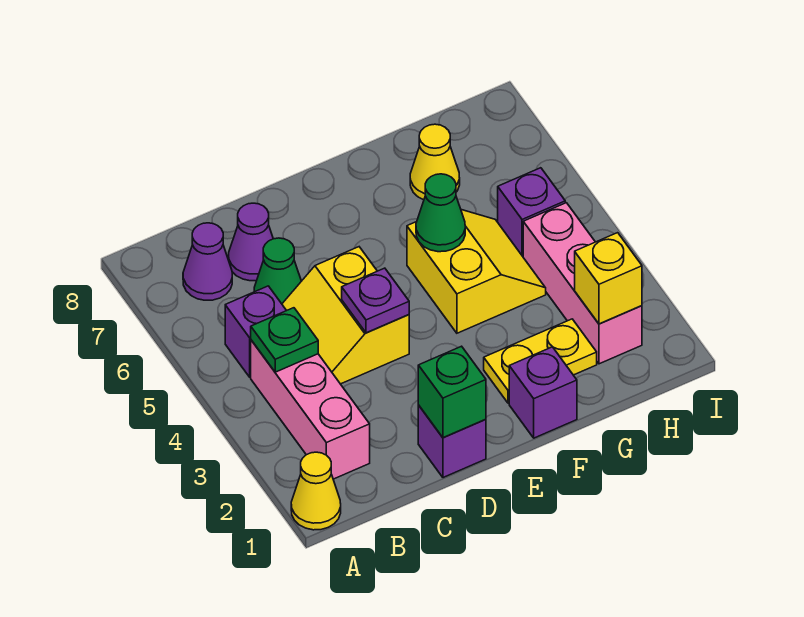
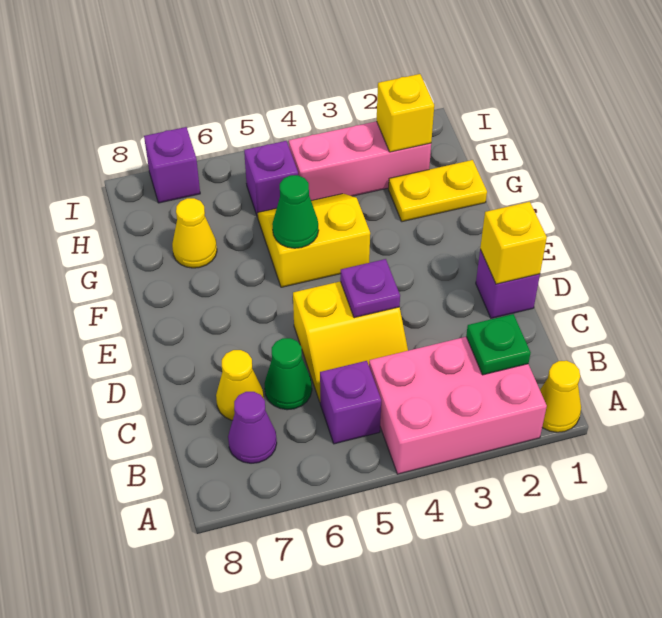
pink 1x3 brick [251,340,370,479] -> pink 2x3 brick [369,337,547,474]
green 1x1 plate [251,308,318,372] -> green 1x1 plate moved to [466,314,531,375]
purple 1x1 cone [229,203,273,281] -> yellow 1x1 cone [216,350,264,420]
green 1x1 brick [418,346,486,438] -> yellow 1x1 brick [480,202,547,284]
purple 1x1 brick [509,347,577,438] -> purple 1x1 brick moved to [144,127,200,203]
yellow 1x2 plate [484,319,597,403] -> yellow 1x2 plate turned to [389,160,487,222]

